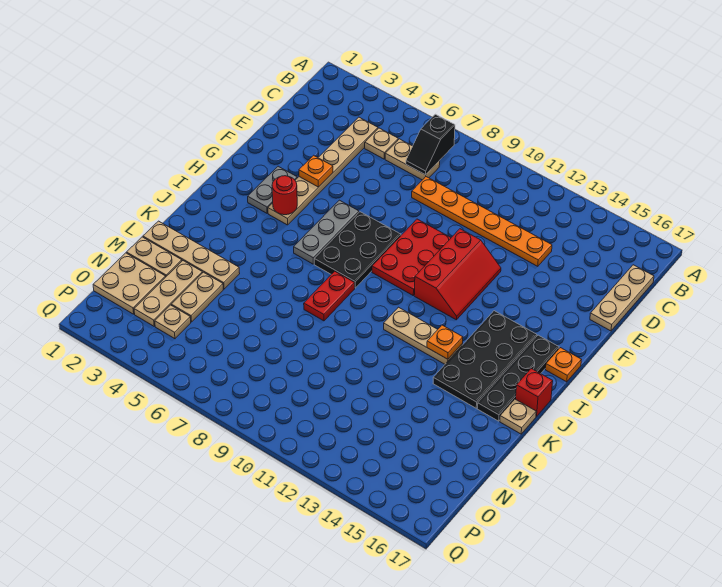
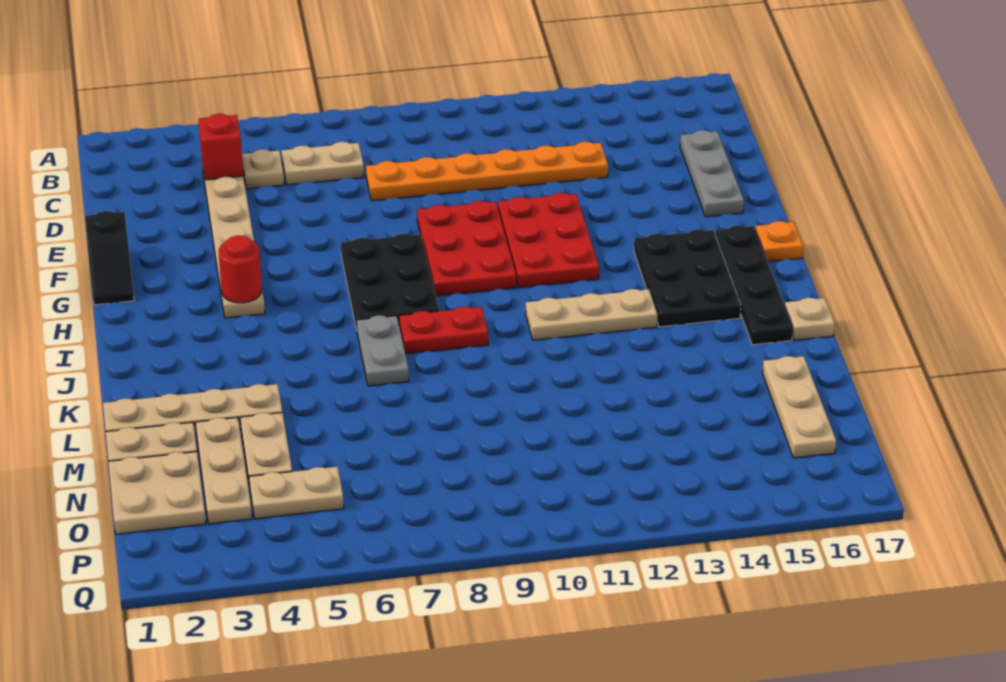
black 1x2 slope [406,114,455,175] -> black 1x2 slope moved to [85,211,134,305]
tan 1x3 plate [590,265,654,331] -> tan 1x3 plate moved to [762,356,836,458]
orange 1x1 plate [299,155,333,187] -> none
red 2x3 slope [414,229,501,320] -> red 2x3 plate [498,193,599,288]
grey 1x2 plate [248,166,297,213] -> grey 1x2 plate moved to [356,315,409,386]
grey 1x3 plate [294,200,359,264] -> grey 1x3 plate moved to [680,130,744,217]
black 2x4 plate [433,311,537,408] -> black 2x3 plate [634,229,741,327]
red 1x2 plate [304,271,355,321] -> red 1x2 plate turned to [399,306,488,354]
orange 1x1 plate [427,325,463,359] -> none
red 1x1 brick [516,368,553,416] -> red 1x1 brick moved to [199,114,243,180]
tan 1x1 plate [155,305,191,339] -> tan 1x2 plate [249,467,344,519]

